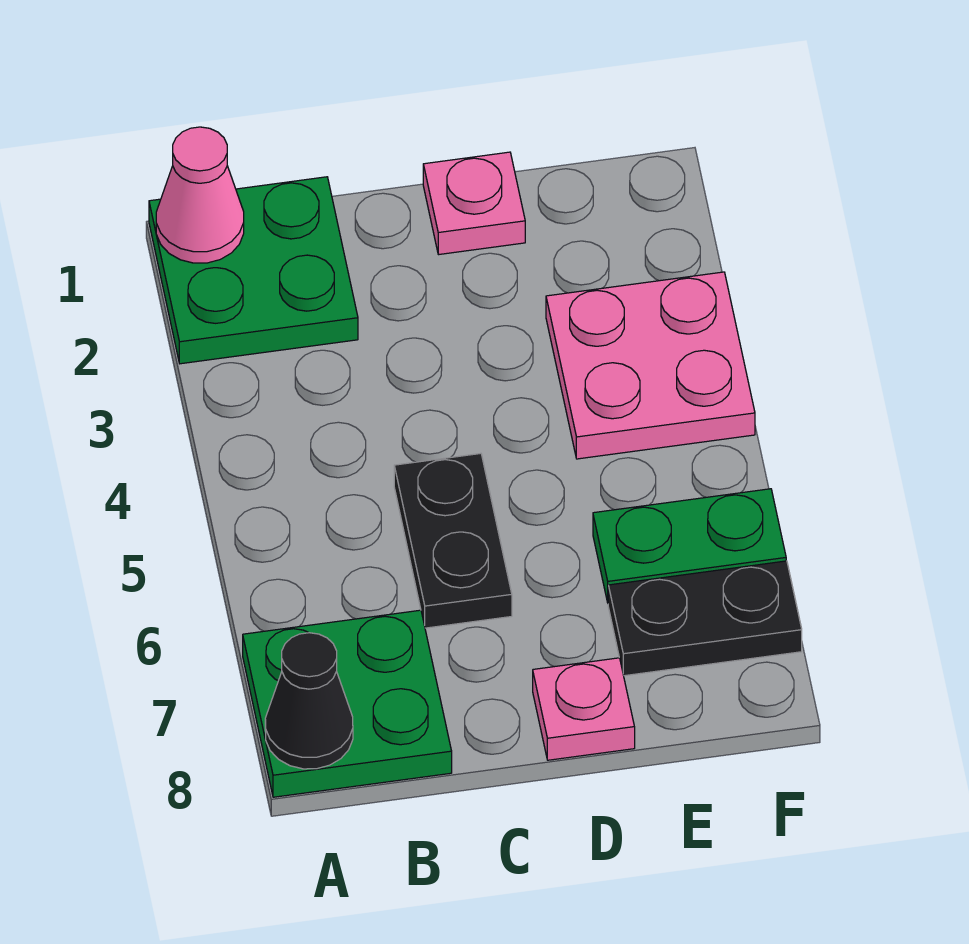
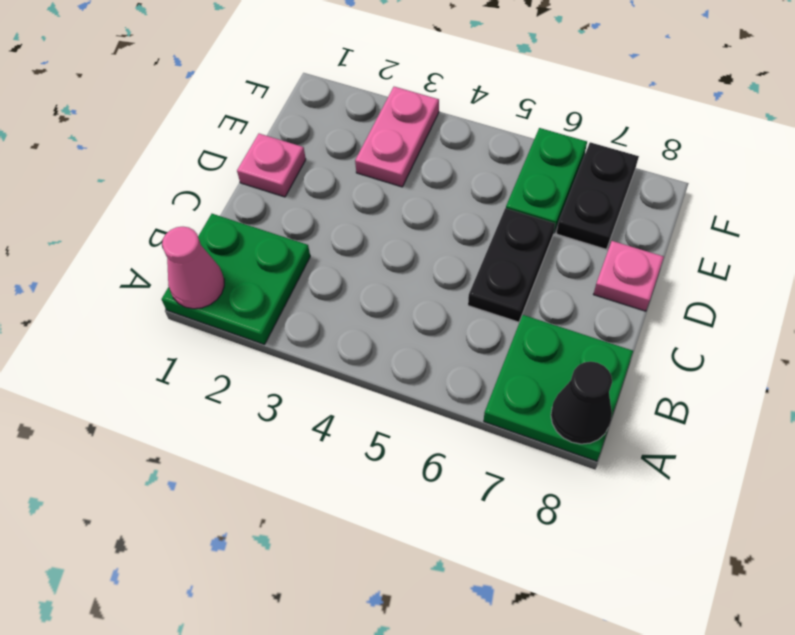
black 1x2 plate [394,453,512,628] -> black 1x2 plate turned to [468,208,555,322]
pink 2x2 plate [546,272,755,459] -> pink 1x2 plate [355,87,439,187]

